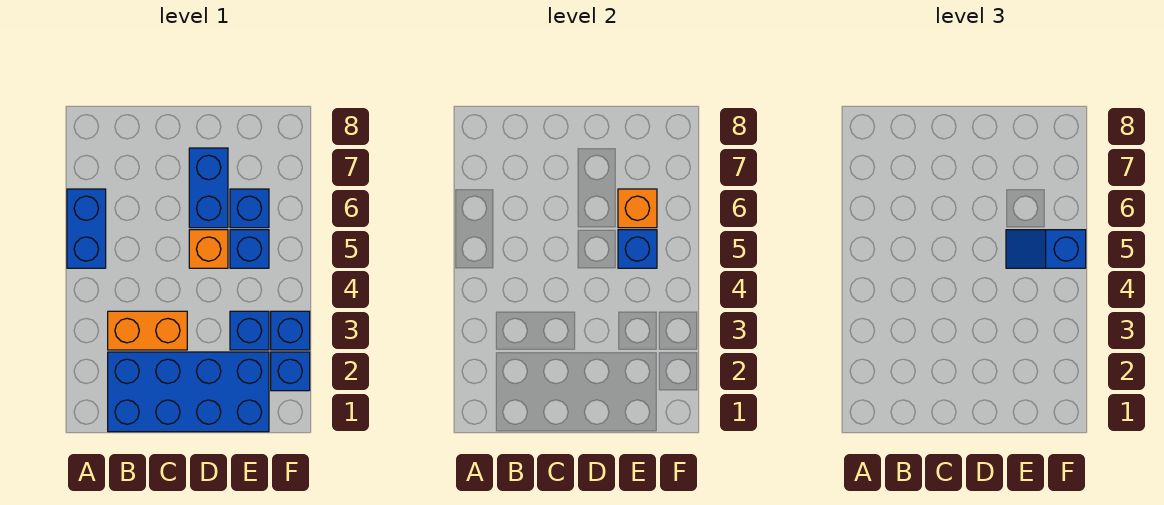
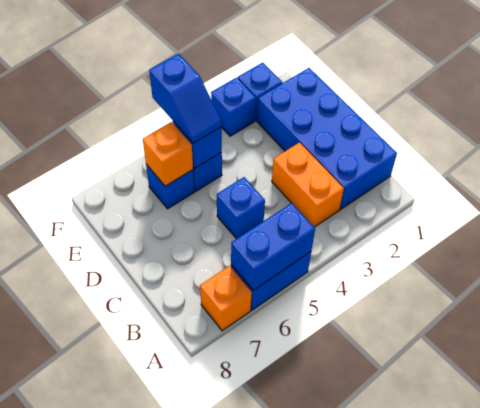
orange 1x1 brick [189,230,228,268] -> orange 1x1 brick moved to [200,266,252,331]
blue 1x2 brick [189,148,228,228] -> blue 1x2 brick moved to [231,203,315,290]
blue 1x1 brick [230,311,269,350] -> blue 1x1 brick moved to [217,177,265,239]

